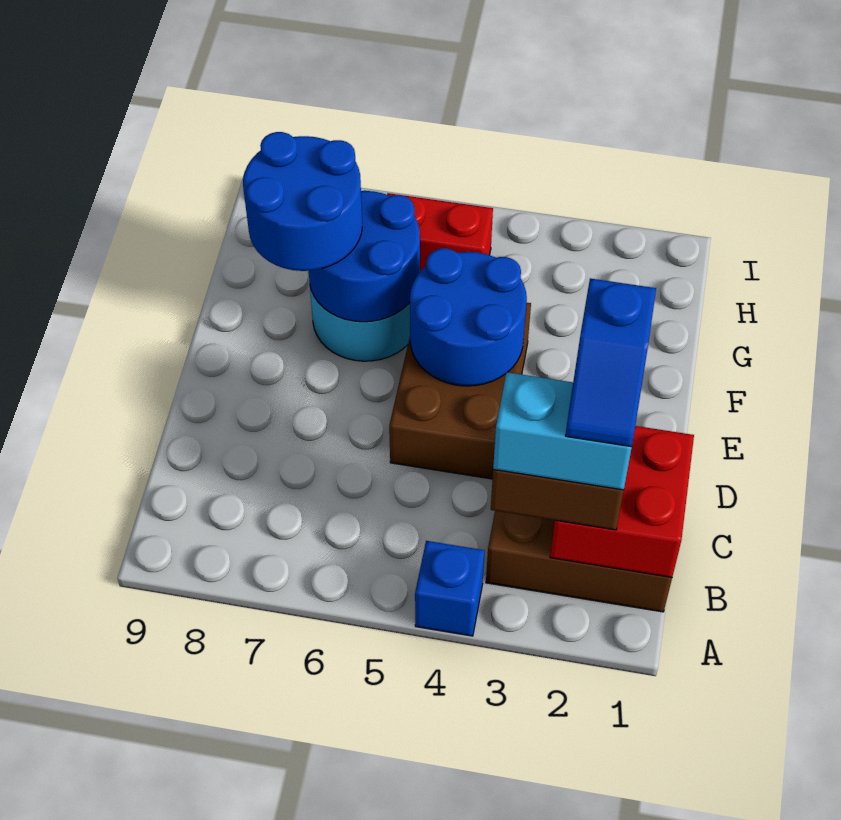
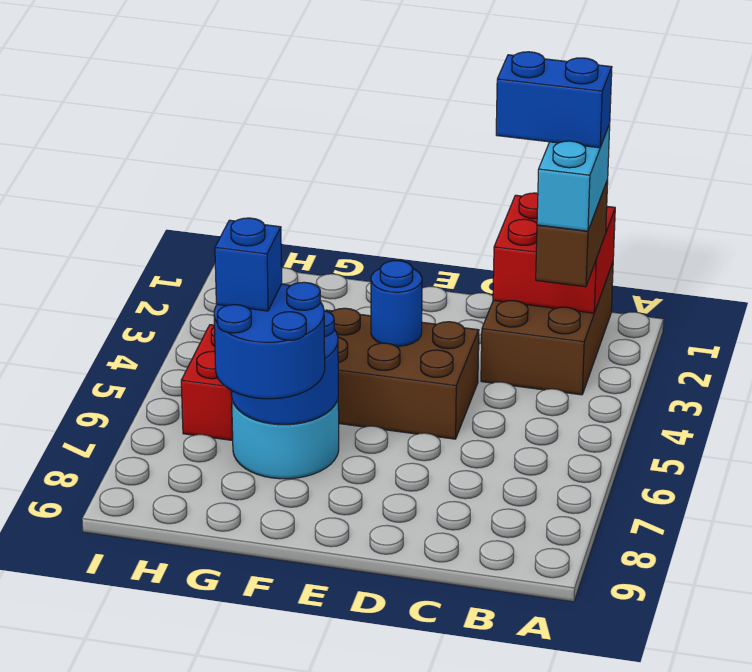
blue 1x1 brick [415,541,485,636] -> blue 1x1 brick moved to [215,218,282,311]
blue 1x2 slope [565,278,656,447] -> blue 1x2 brick [496,52,612,148]
blue 2x2 round brick [410,248,527,386] -> blue 1x1 round brick [371,261,422,346]

